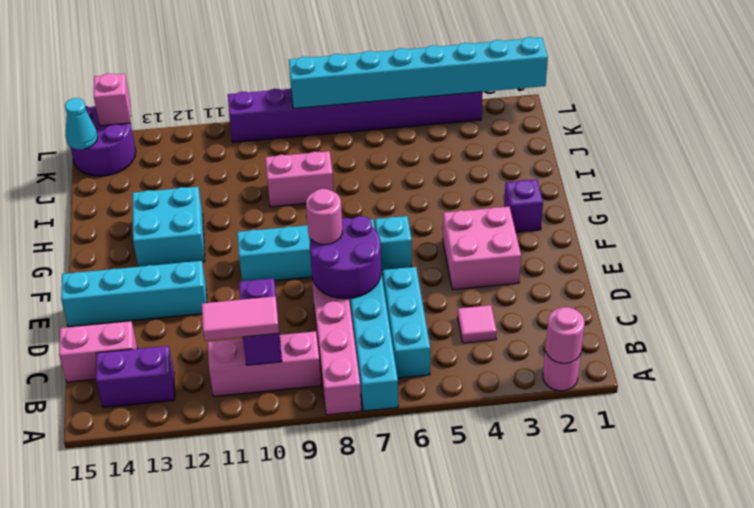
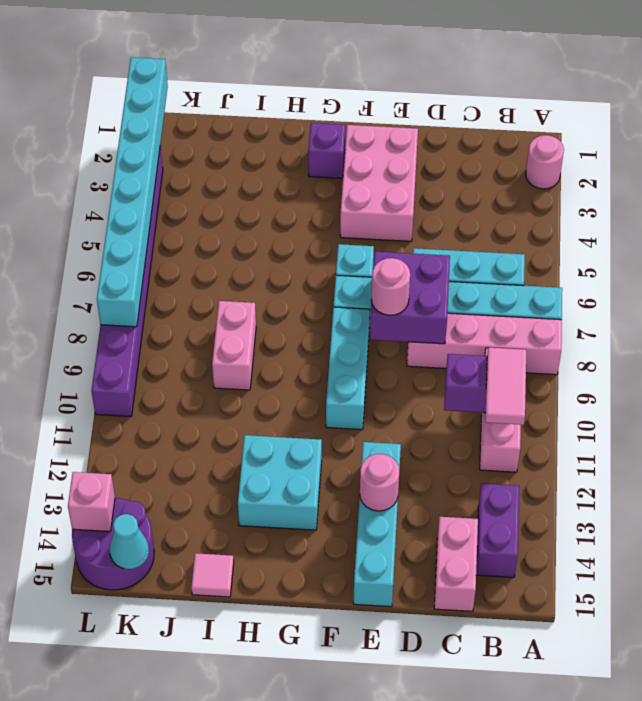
pink 1x1 round brick [545,307,585,363] -> pink 1x1 round brick moved to [360,454,399,511]
pink 1x1 tile [458,305,497,343] -> pink 1x1 tile moved to [191,553,234,597]
purple 2x2 round brick [310,216,381,299] -> purple 2x2 brick [370,252,450,344]
pink 2x2 brick [443,207,521,290] -> pink 2x3 brick [340,125,418,241]

